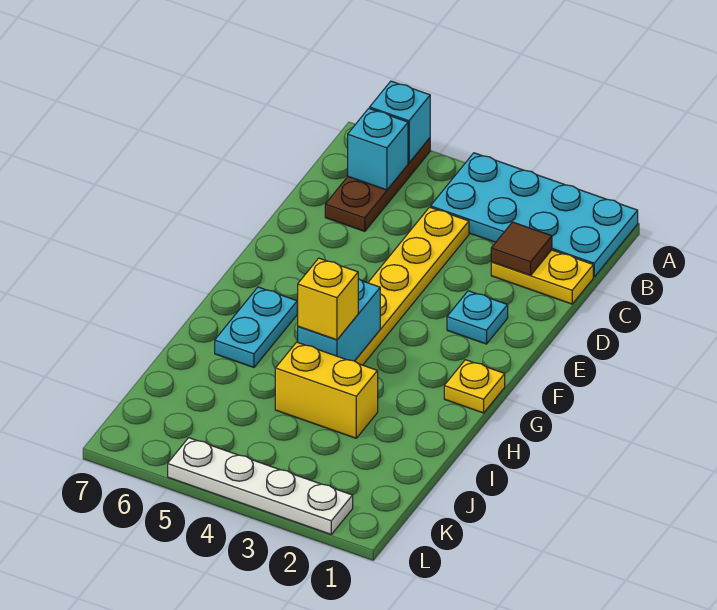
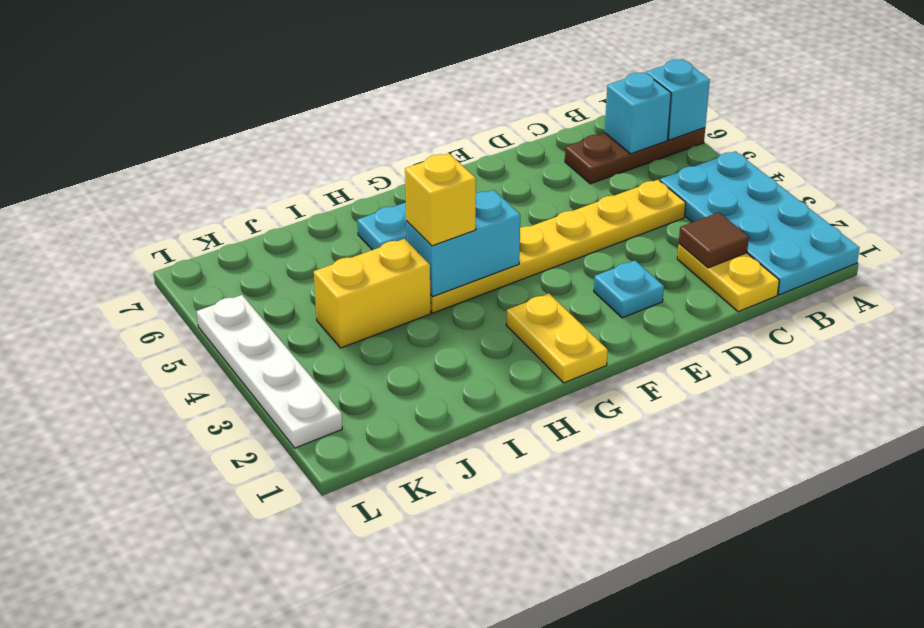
yellow 1x1 plate [444,360,505,413] -> yellow 1x2 plate [506,294,608,383]
yellow 1x2 brick [275,342,378,438] -> yellow 1x2 brick turned to [314,239,431,348]

